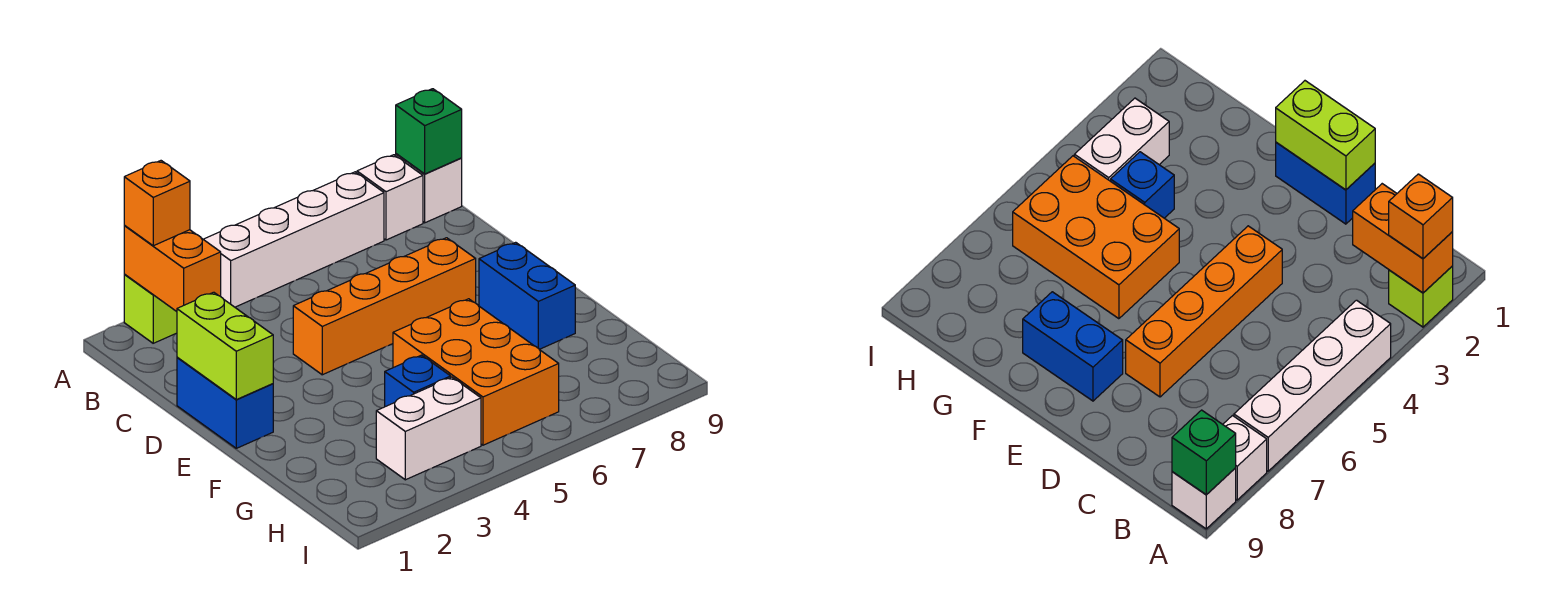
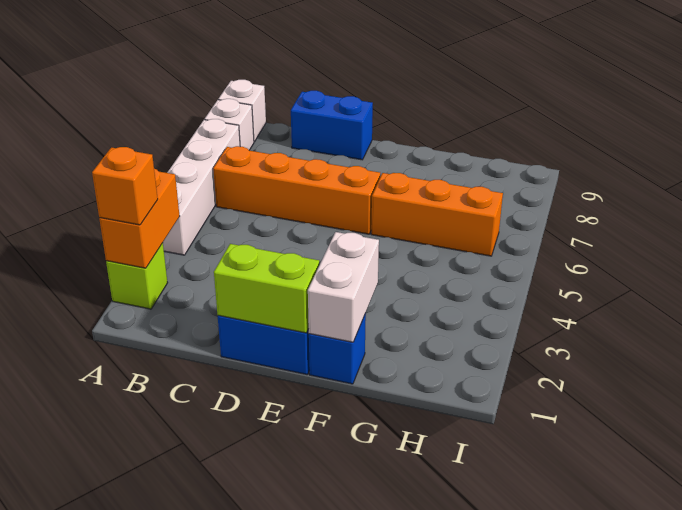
orange 1x2 brick [124,225,221,312] -> orange 1x2 brick turned to [99,169,180,268]
green 1x1 brick [396,89,462,174] -> none
orange 1x4 brick [293,238,476,375] -> orange 1x4 brick turned to [213,146,380,234]
blue 1x2 brick [479,242,575,349] -> blue 1x2 brick moved to [291,91,373,160]
orange 2x3 brick [393,299,559,445] -> orange 1x3 brick [371,173,503,256]
blue 1x1 brick [385,355,451,407] -> blue 1x1 brick moved to [309,313,366,384]
white 1x2 brick [376,377,481,480] -> white 1x2 brick moved to [308,232,379,342]

